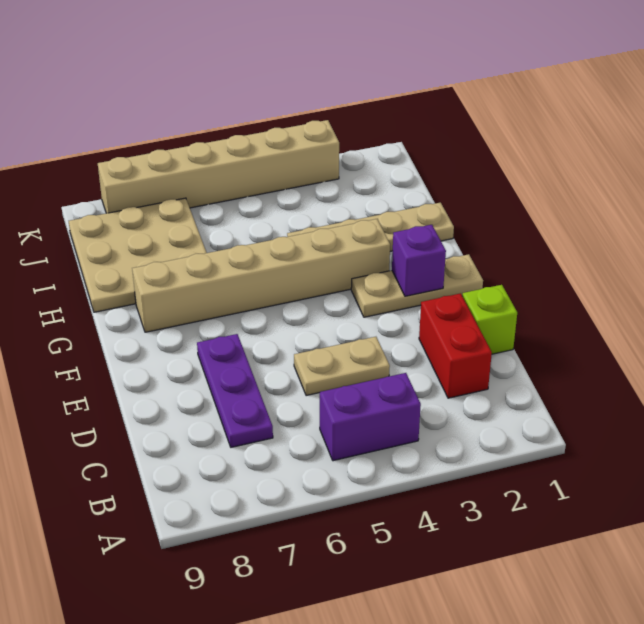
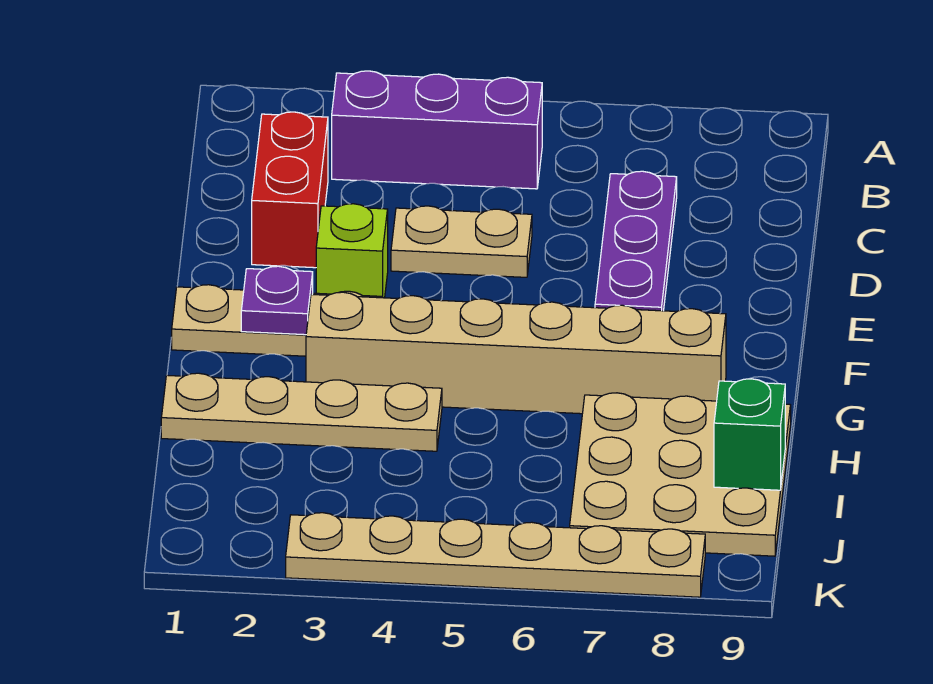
purple 1x2 brick [320,373,421,461] -> purple 1x3 brick [332,71,542,189]
lime 1x1 brick [463,285,517,354] -> lime 1x1 brick moved to [316,204,388,298]
purple 1x1 brick [392,225,446,296] -> purple 1x1 plate [241,266,313,335]
none -> green 1x1 brick [714,379,785,490]
tan 1x6 brick [98,120,339,213] -> tan 1x6 plate [286,513,705,597]

